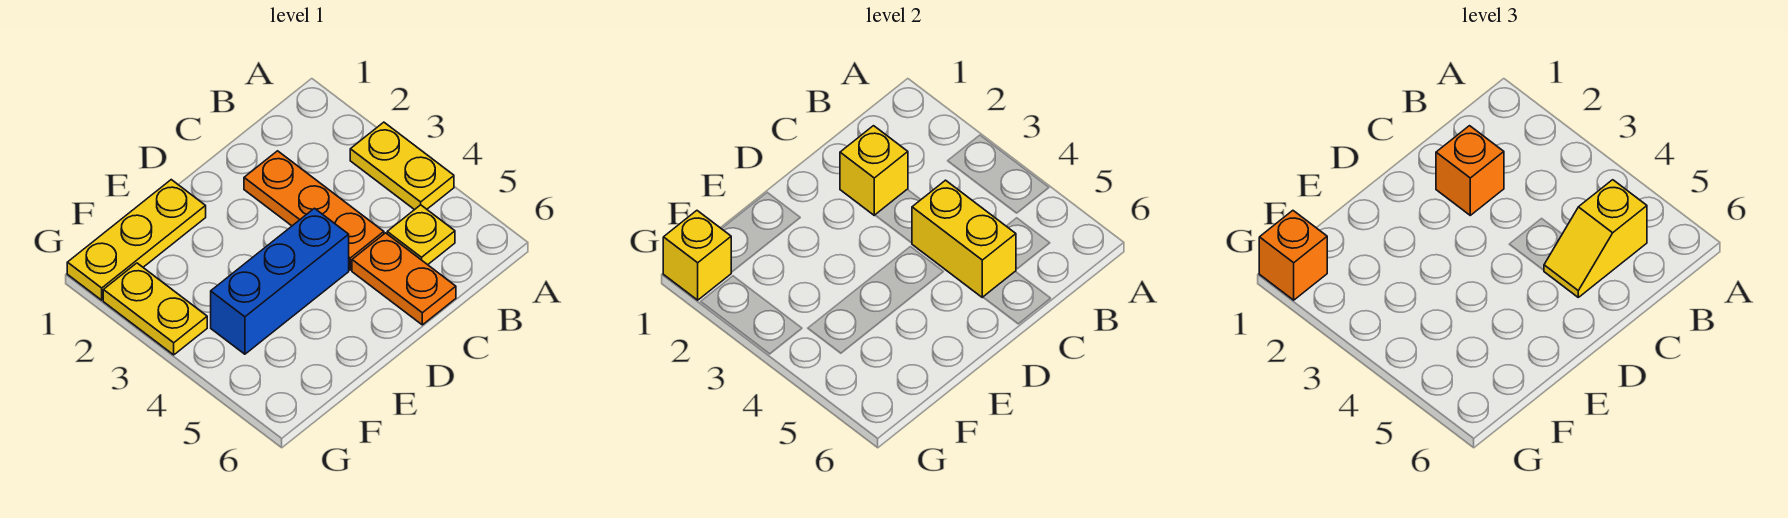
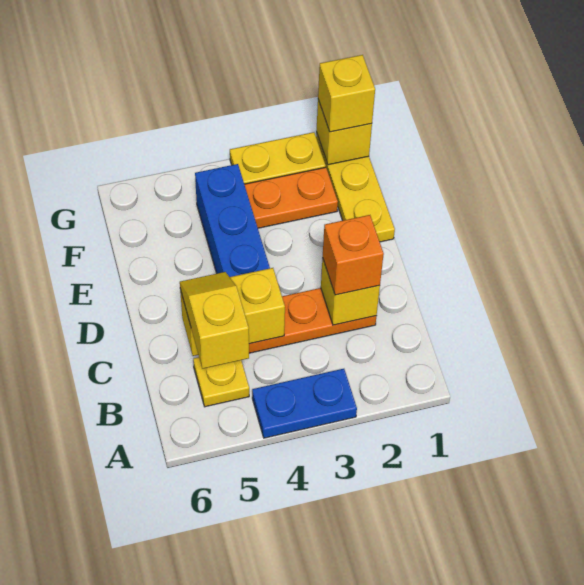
yellow 1x2 plate [350,122,454,210] -> blue 1x2 plate [252,369,357,438]
orange 1x2 plate [352,233,456,325] -> orange 1x2 plate moved to [244,167,338,228]
orange 1x1 brick [1259,211,1327,300] -> yellow 1x1 brick [318,55,375,132]

